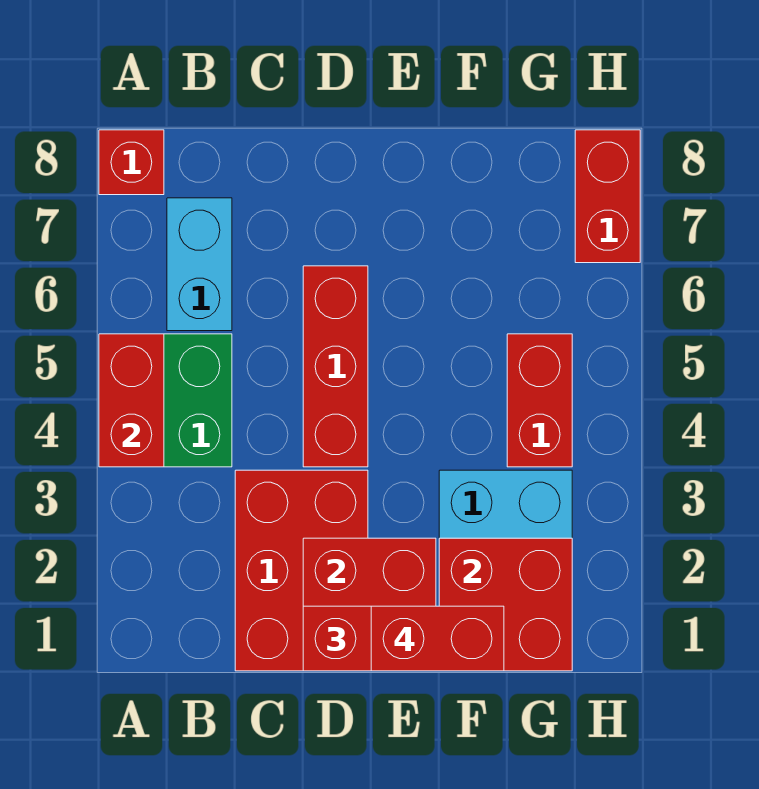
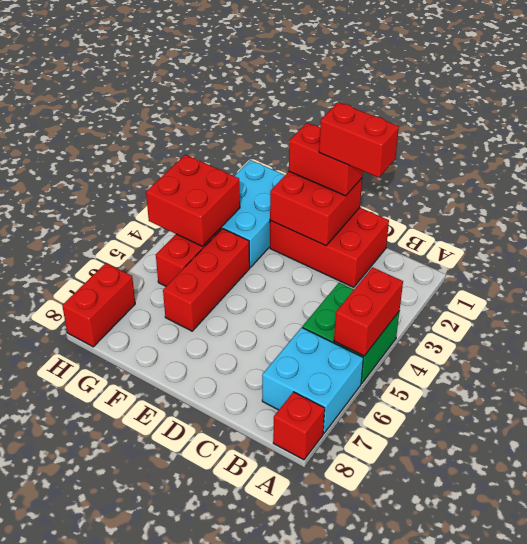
cyan 1x2 brick [167,198,232,331] -> cyan 2x2 brick [262,327,363,433]
red 2x3 brick [235,470,368,671] -> red 2x3 brick turned to [270,208,389,287]
red 1x3 brick [303,266,368,467] -> red 1x3 brick moved to [163,229,250,331]
red 1x2 brick [371,606,504,671] -> red 1x2 brick moved to [319,102,399,178]
red 2x2 brick [439,538,572,671] -> red 2x2 brick moved to [146,155,240,246]

